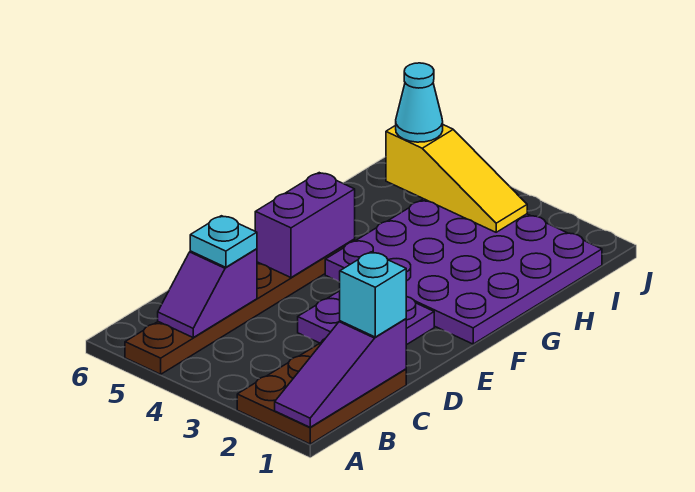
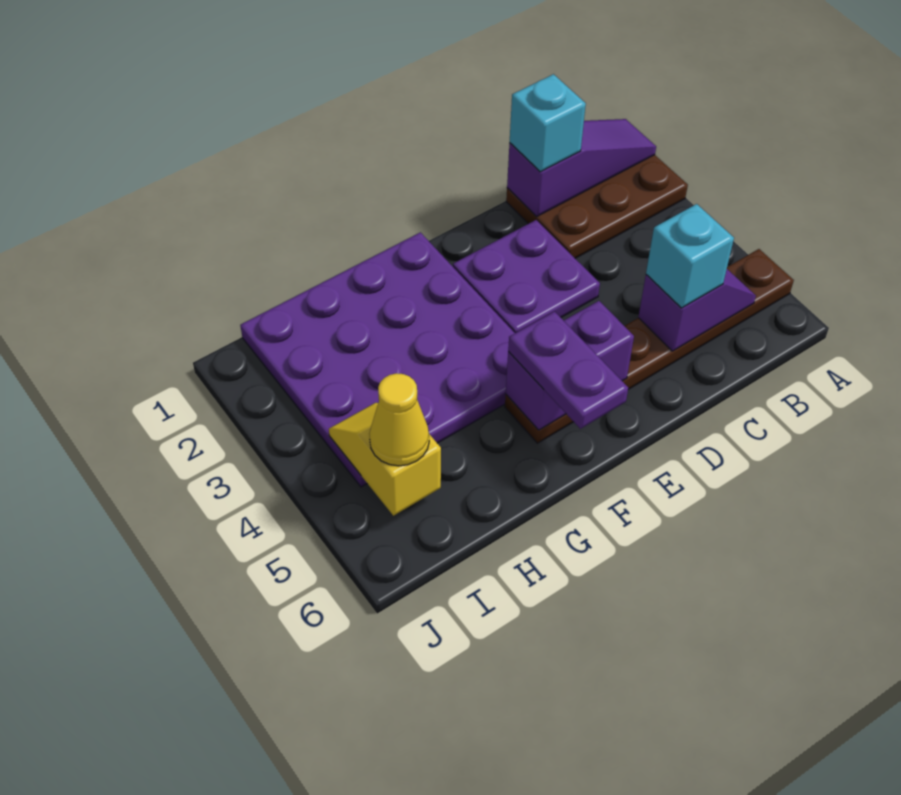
cyan 1x1 plate [190,216,257,267] -> cyan 1x1 brick [646,204,734,308]
none -> purple 1x2 plate [508,312,628,429]
yellow 1x3 slope [386,125,527,232] -> yellow 1x2 slope [329,403,441,516]
cyan 1x1 cone [396,63,443,142] -> yellow 1x1 cone [369,373,429,466]

